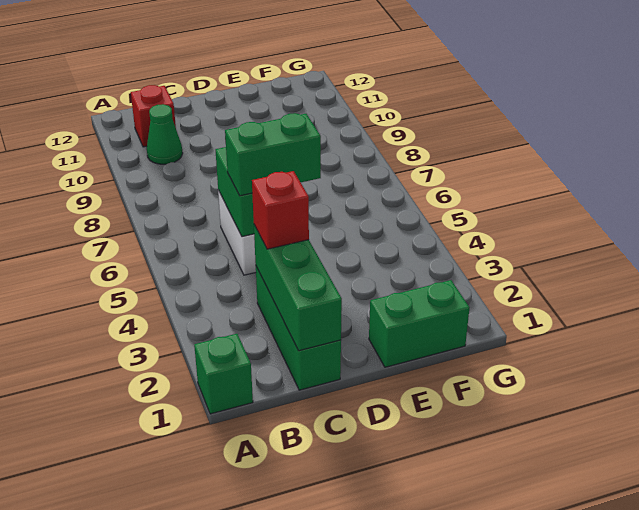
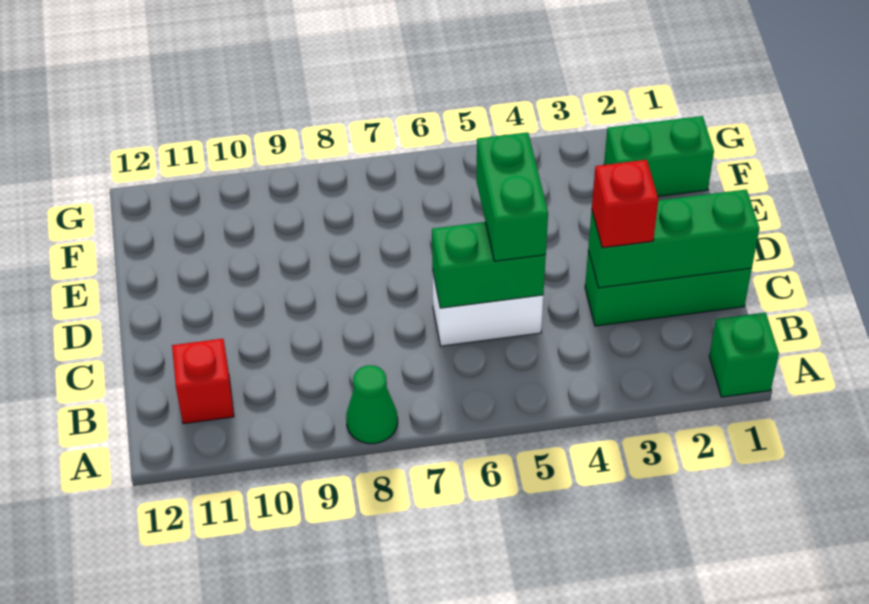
green 1x1 cone [147,104,183,164] -> green 1x1 cone moved to [346,365,398,444]
green 1x2 brick [369,280,470,367] -> green 1x2 brick turned to [604,116,714,196]

